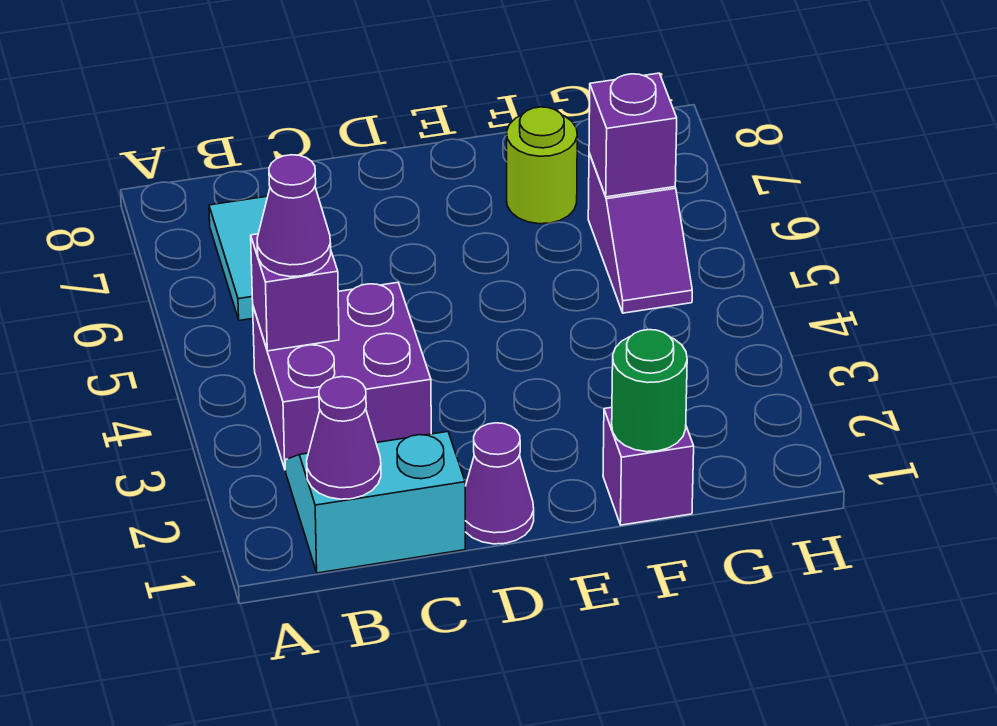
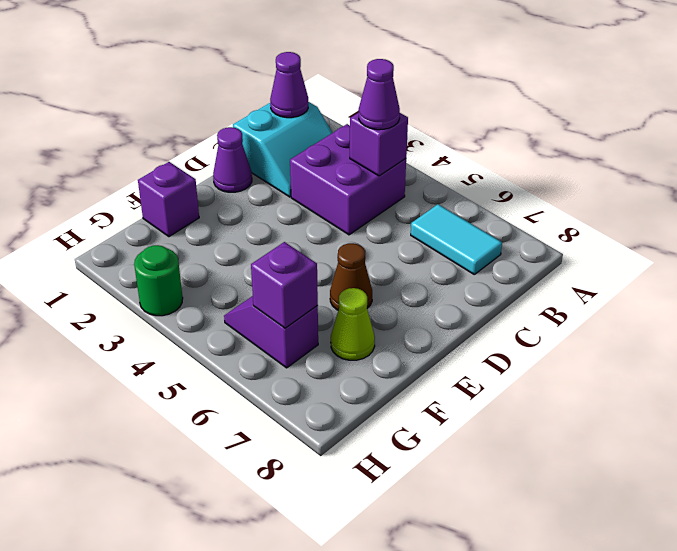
none -> brown 1x1 cone [330,243,372,310]
green 1x1 round brick [612,330,687,452] -> green 1x1 round brick moved to [134,245,183,316]
lime 1x1 round brick [507,107,577,224] -> lime 1x1 cone [331,288,375,360]

